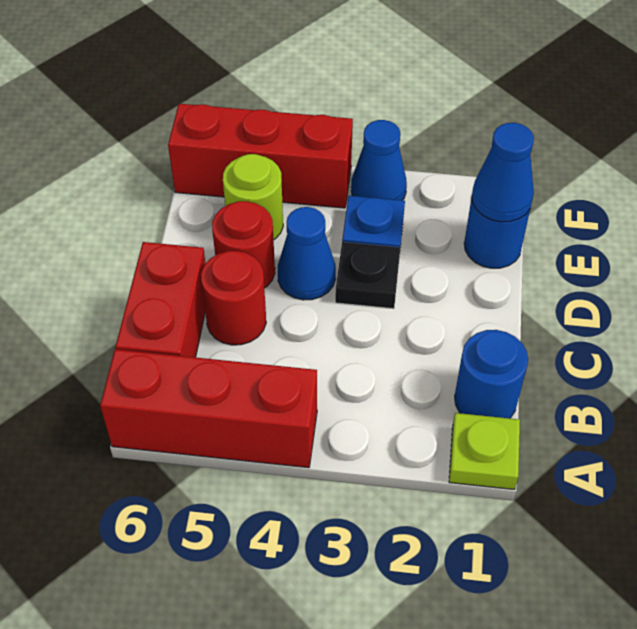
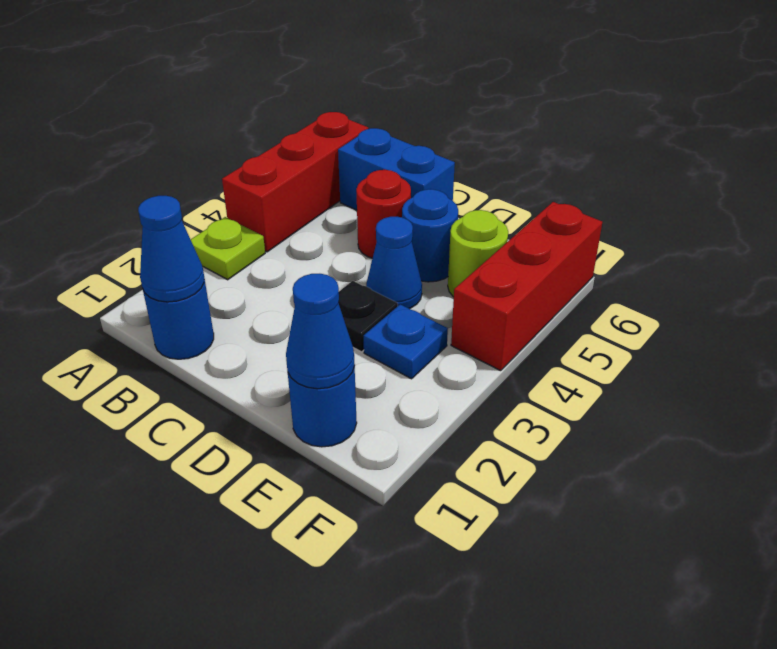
lime 1x1 plate [449,413,520,490] -> lime 1x1 plate moved to [191,217,265,280]
red 1x2 brick [116,242,206,357] -> blue 1x2 brick [338,128,455,210]
red 1x1 round brick [212,201,275,288] -> blue 1x1 round brick [402,189,458,282]
blue 1x1 cone [351,120,407,200] -> blue 1x1 cone moved to [138,196,204,302]

